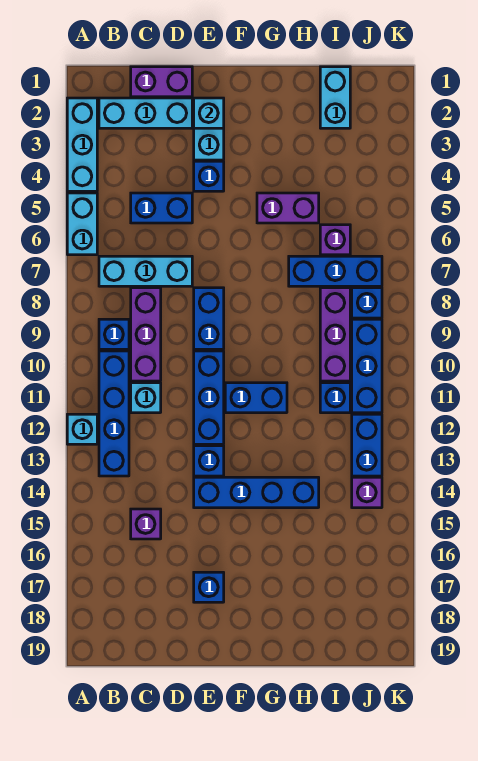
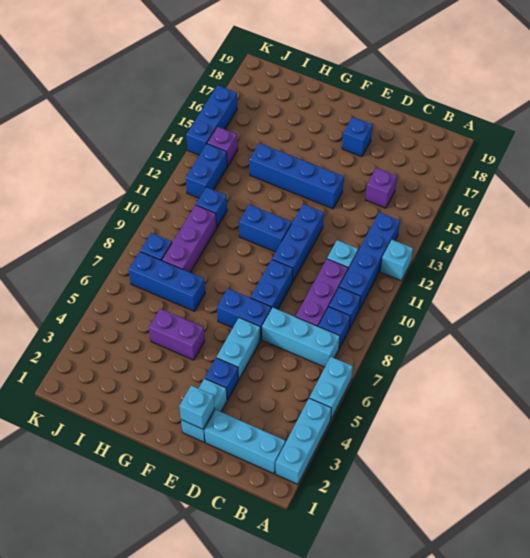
purple 1x2 brick [131,67,192,97] -> none
blue 1x2 brick [131,193,192,223] -> blue 1x2 brick moved to [217,289,271,340]
blue 1x1 brick [194,446,224,476] -> blue 1x1 brick moved to [319,307,350,348]
cyan 1x2 brick [320,67,350,128] -> cyan 1x2 brick moved to [217,318,260,380]
purple 1x1 brick [320,225,350,255] -> none
blue 1x3 brick [352,319,382,413] -> blue 1x3 brick moved to [186,85,237,155]

